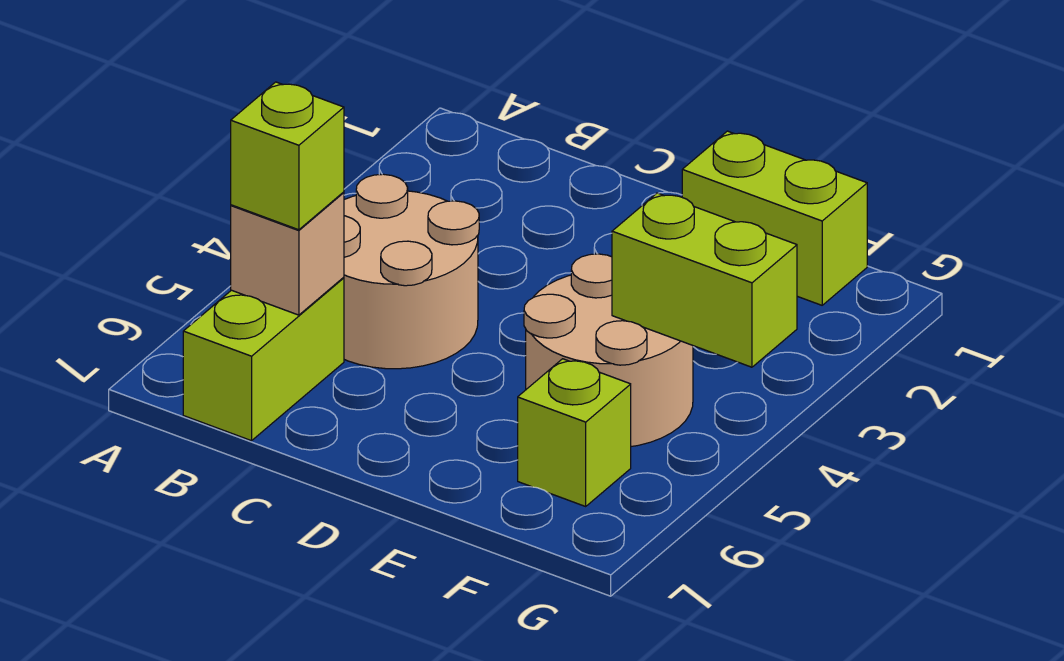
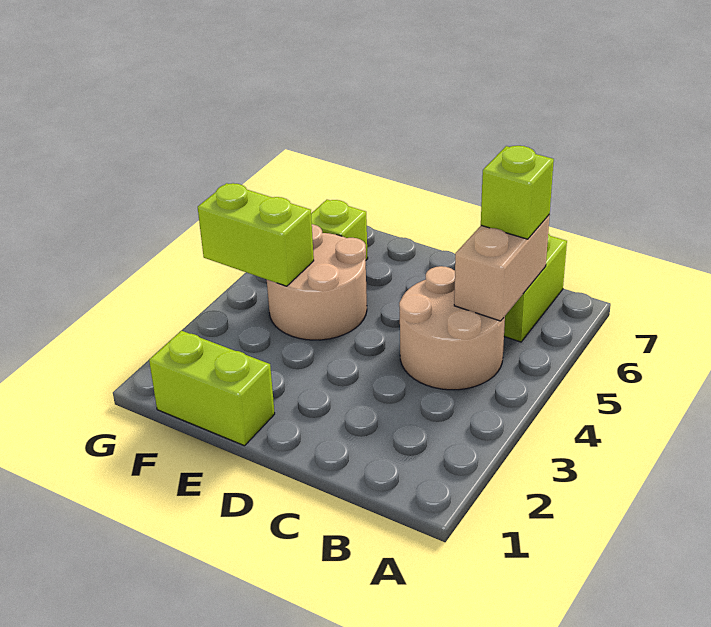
tan 1x1 brick [231,192,344,315] -> tan 1x2 brick [454,215,550,321]

